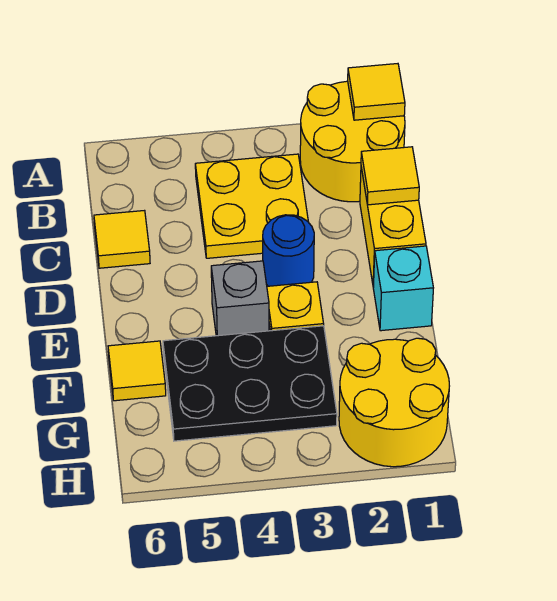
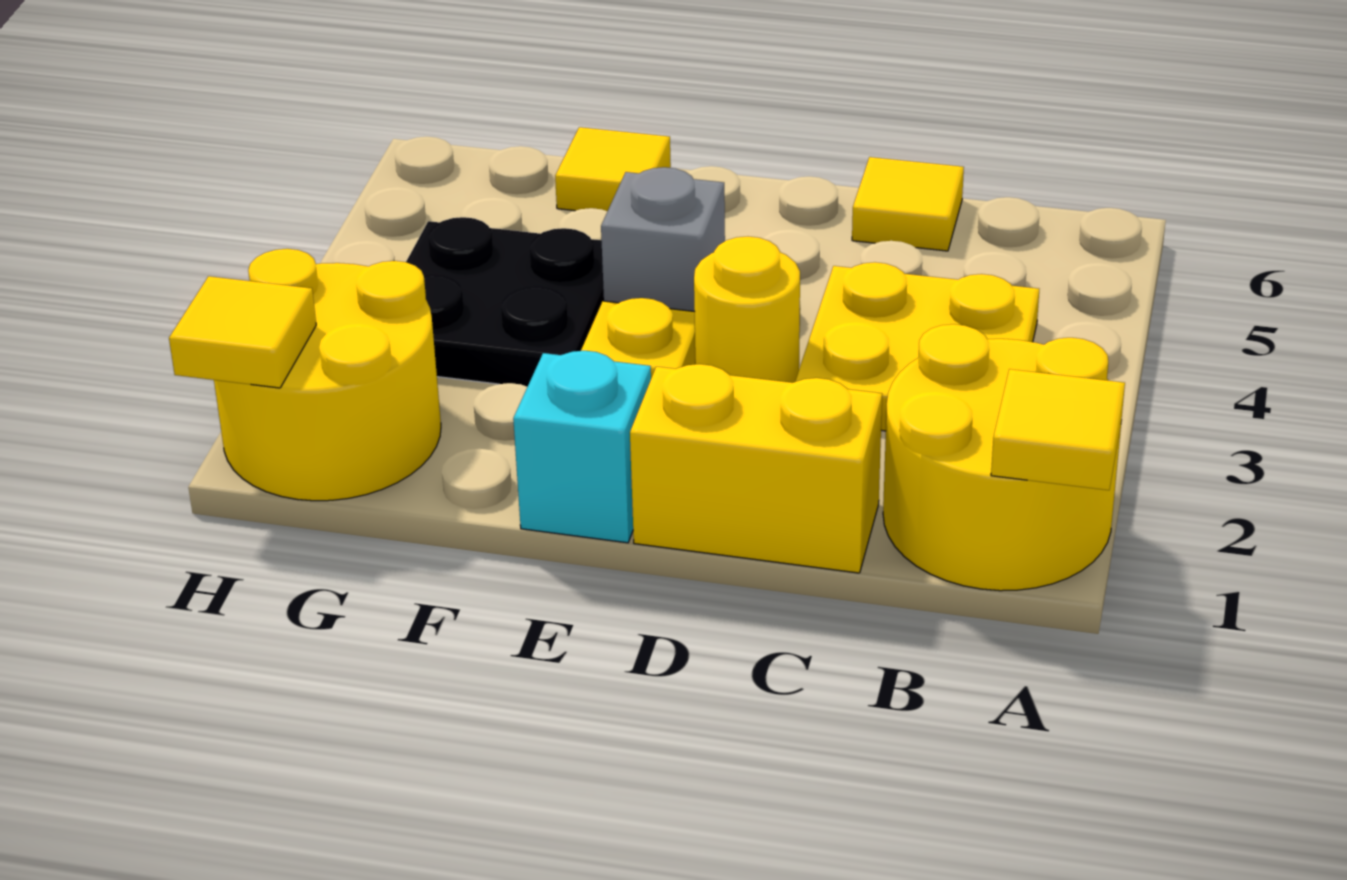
yellow 1x1 tile [361,147,419,205] -> yellow 1x1 tile moved to [169,276,316,388]
blue 1x1 round brick [263,215,314,286] -> yellow 1x1 round brick [694,237,800,383]
black 2x3 plate [163,326,337,441] -> black 2x2 plate [406,217,604,387]

